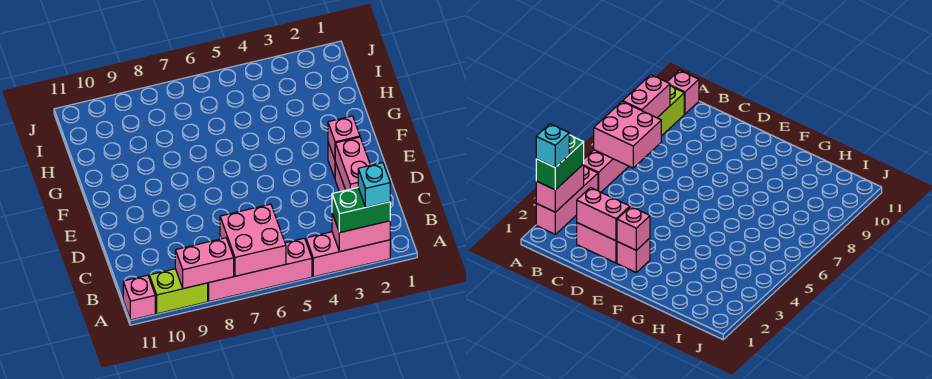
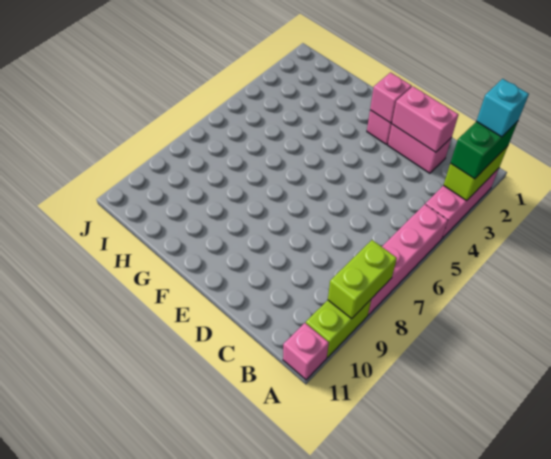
pink 1x2 brick [332,214,390,252] -> lime 1x2 brick [444,146,508,201]
pink 2x2 brick [220,204,286,276] -> none
pink 1x2 brick [175,238,234,289] -> lime 1x2 brick [328,240,397,319]

